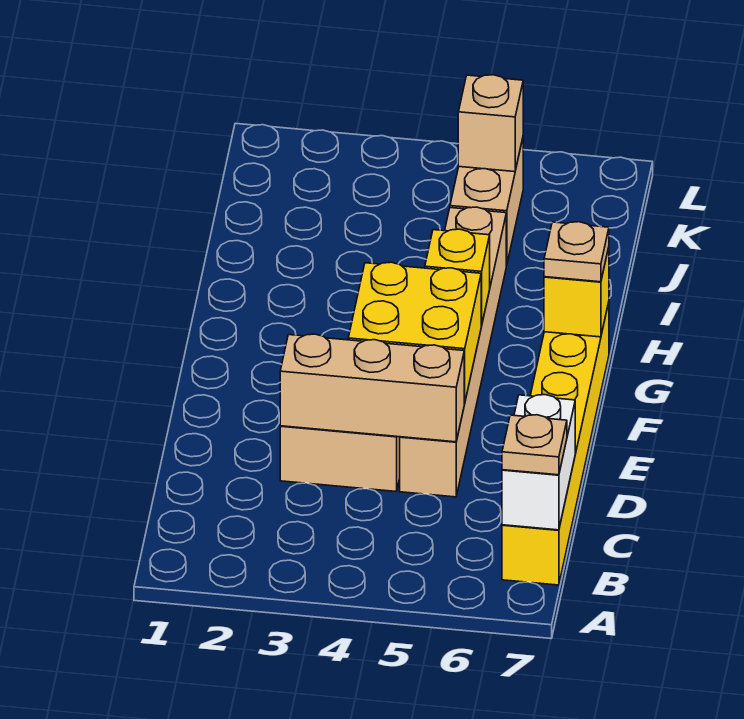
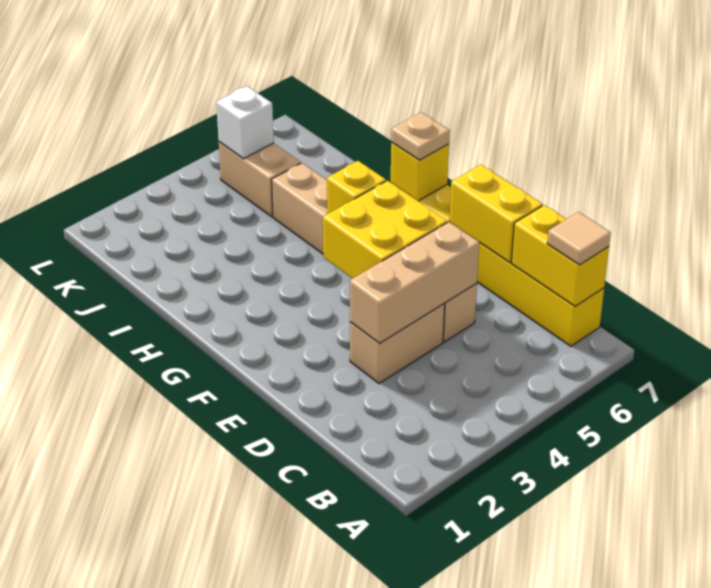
white 1x2 brick [502,395,575,530] -> yellow 1x2 brick [511,205,609,306]
tan 1x1 plate [502,415,567,475] -> tan 1x1 tile [547,212,611,265]
none -> yellow 1x2 brick [449,165,543,262]
tan 1x1 brick [458,75,523,172] -> white 1x1 brick [216,86,274,159]

